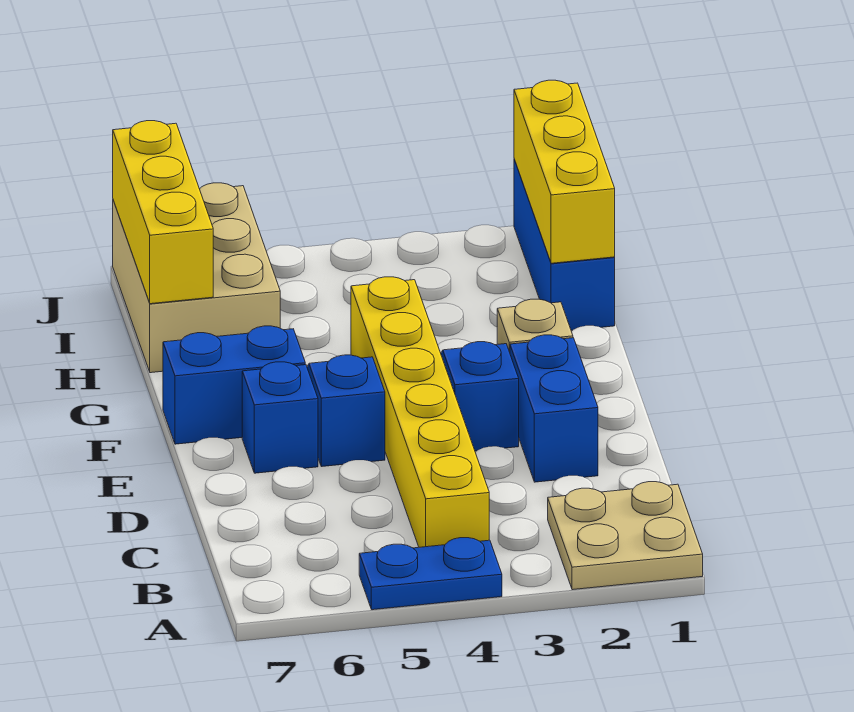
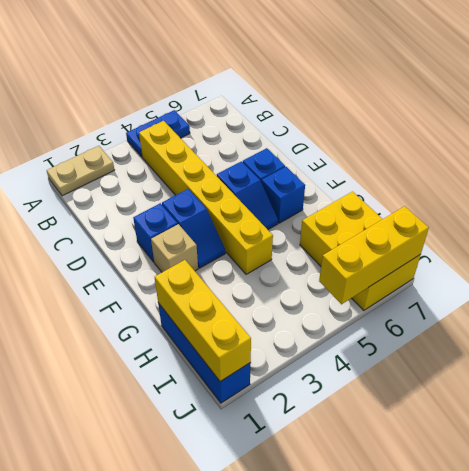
tan 2x2 plate [548,482,703,590] -> tan 1x2 plate [47,146,114,196]
blue 1x2 brick [510,335,598,482] -> blue 1x1 brick [133,203,178,262]
blue 1x2 brick [163,326,305,444] -> blue 1x1 brick [262,167,305,223]
tan 2x3 brick [113,183,280,373] -> yellow 2x3 brick [300,192,421,311]
yellow 1x3 brick [113,121,213,304] -> yellow 1x3 brick turned to [319,206,429,304]

